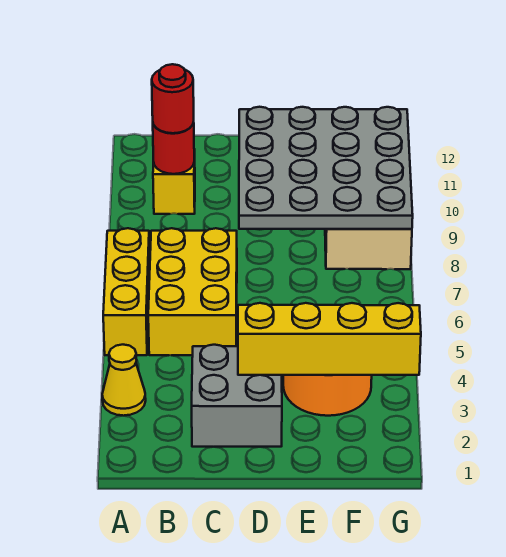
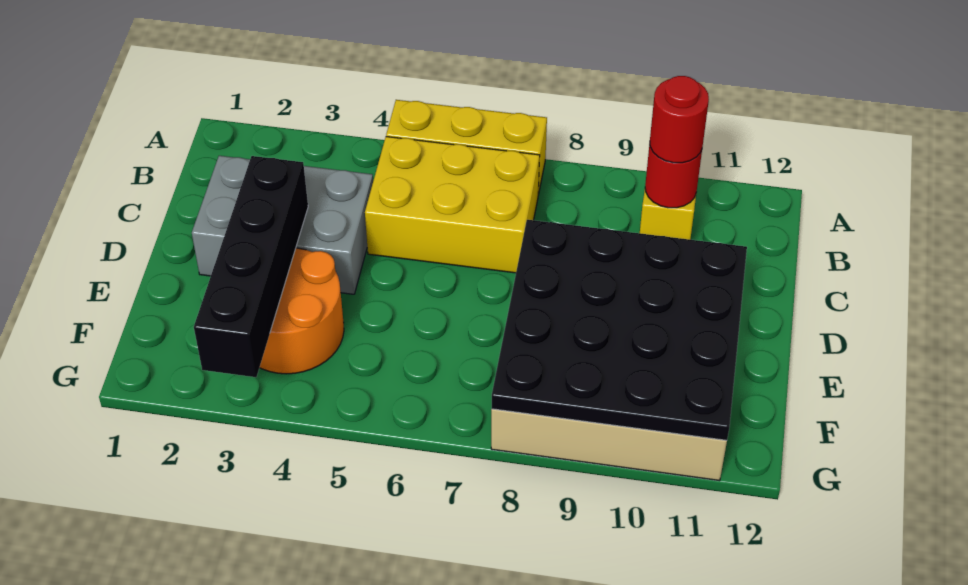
yellow 1x1 cone [102,345,146,416] -> none
grey 2x2 brick [192,345,282,447] -> grey 2x3 brick [192,156,373,294]
yellow 1x4 brick [238,303,421,375] -> black 1x4 brick [194,156,308,377]
grey 4x4 plate [239,107,413,229] -> black 4x4 plate [491,220,747,440]

